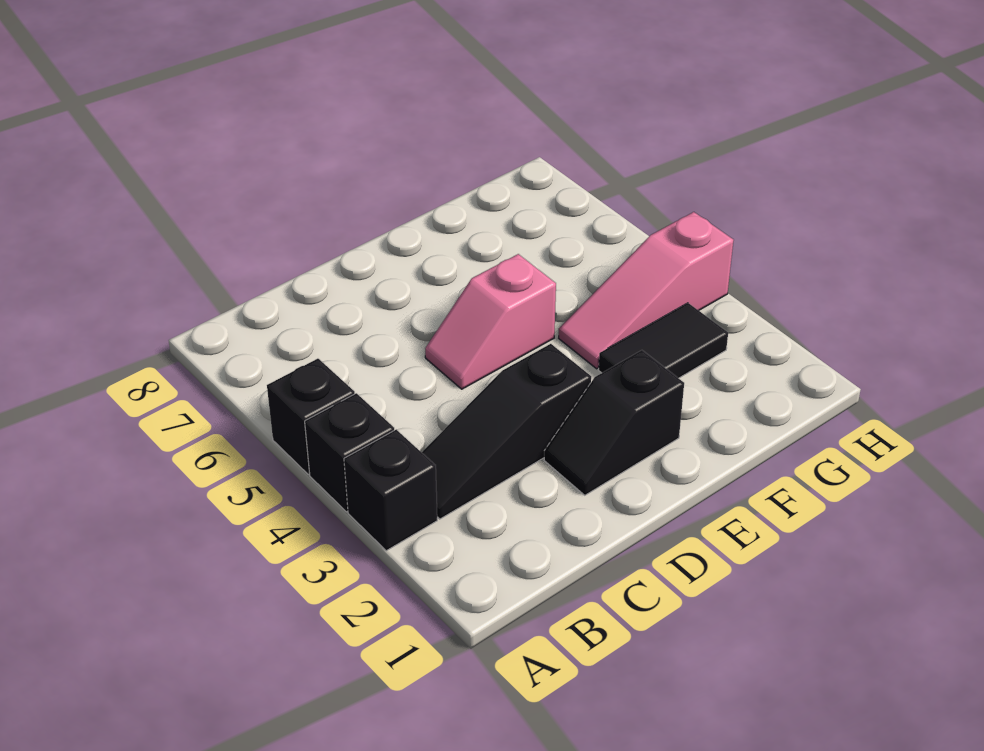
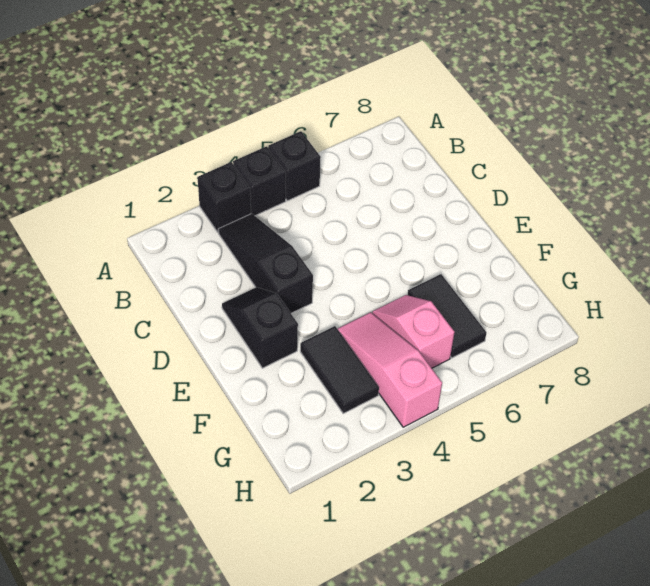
pink 1x2 slope [425,254,556,389] -> pink 1x2 slope moved to [372,295,454,368]
none -> black 1x2 tile [408,274,487,358]

